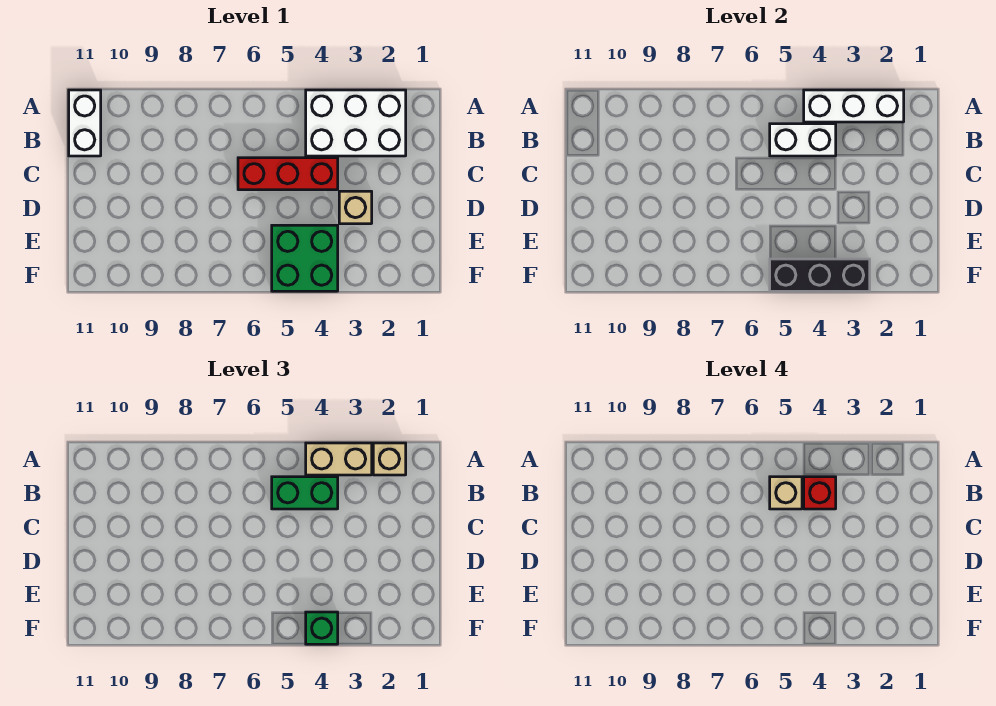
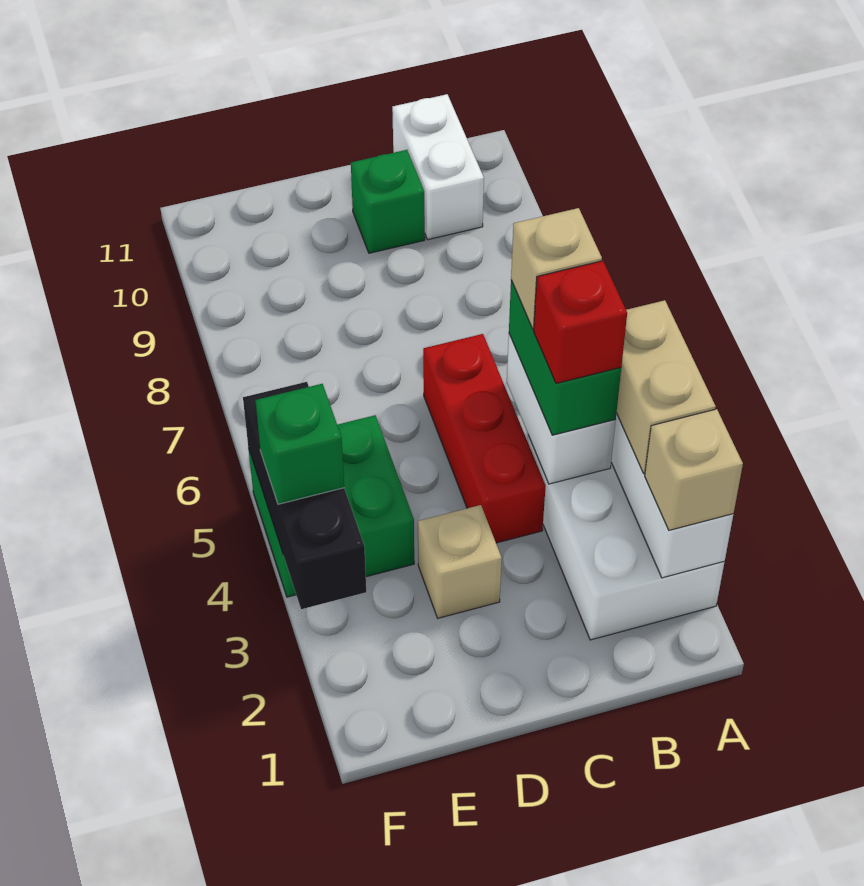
white 1x2 brick [69,90,101,156] -> white 1x2 brick turned to [392,94,484,240]
none -> green 1x1 brick [351,150,425,253]

